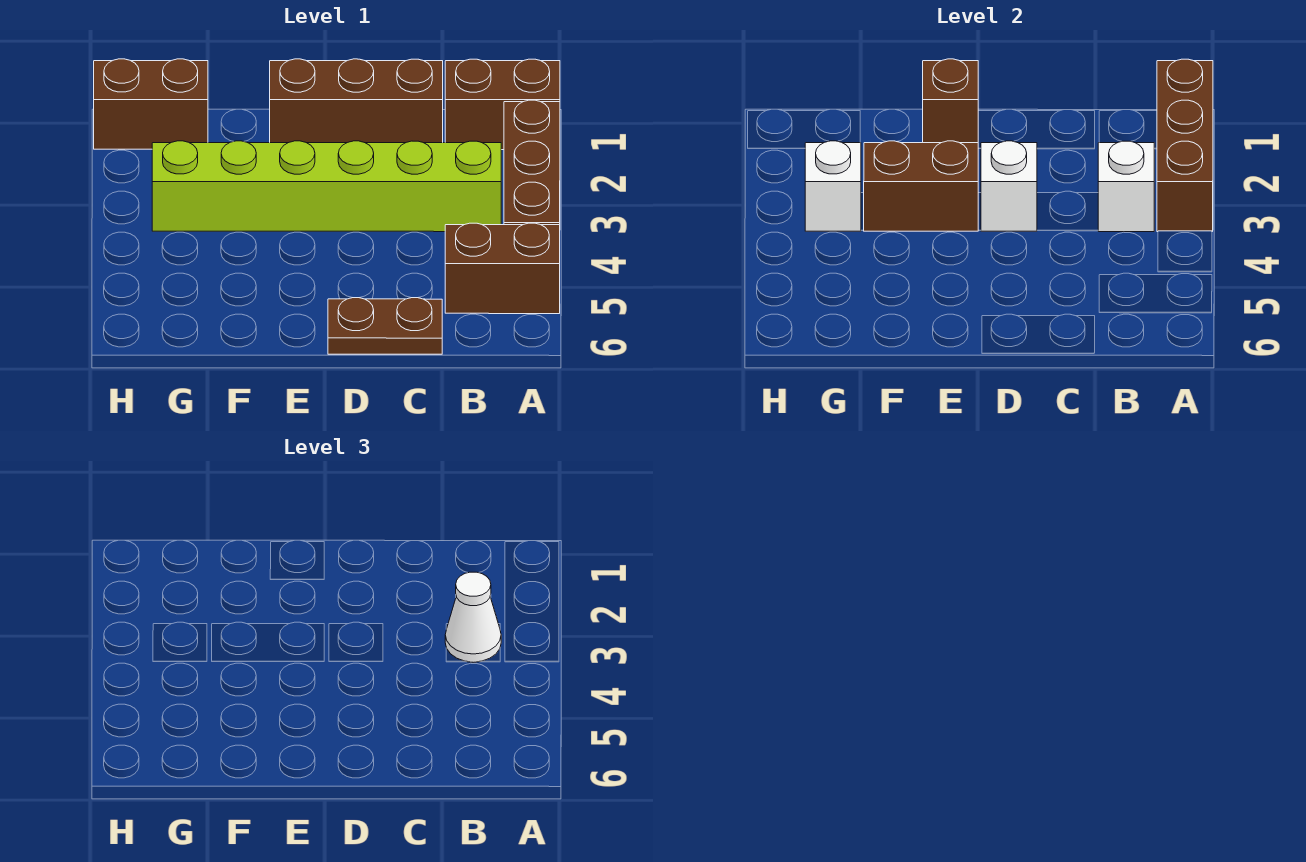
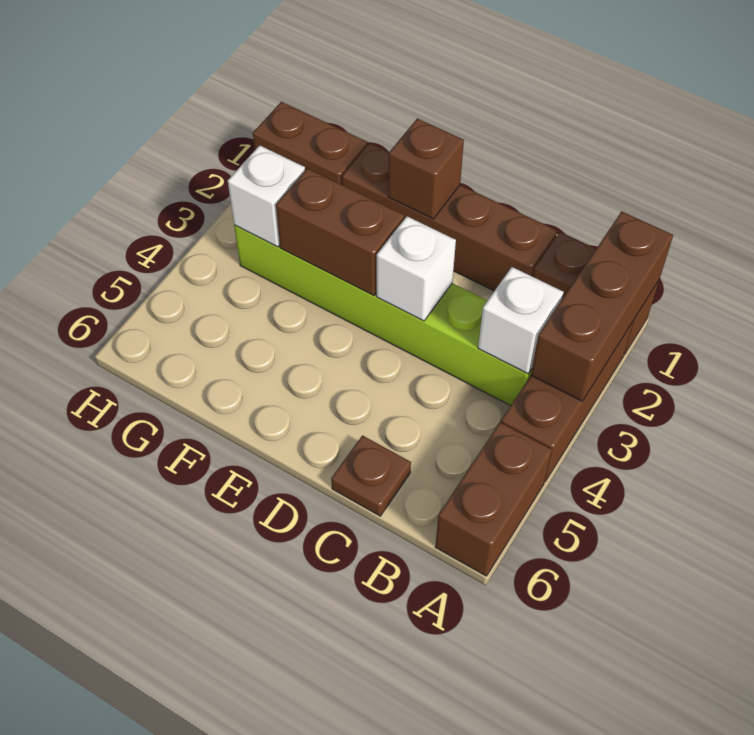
brown 1x2 brick [445,223,560,314] -> brown 1x2 brick turned to [435,422,552,576]
white 1x1 cone [445,572,501,662] -> none
brown 1x3 brick [270,59,443,143] -> brown 1x4 brick [342,143,557,291]
brown 1x2 plate [328,298,442,354] -> brown 1x1 plate [331,436,411,516]

